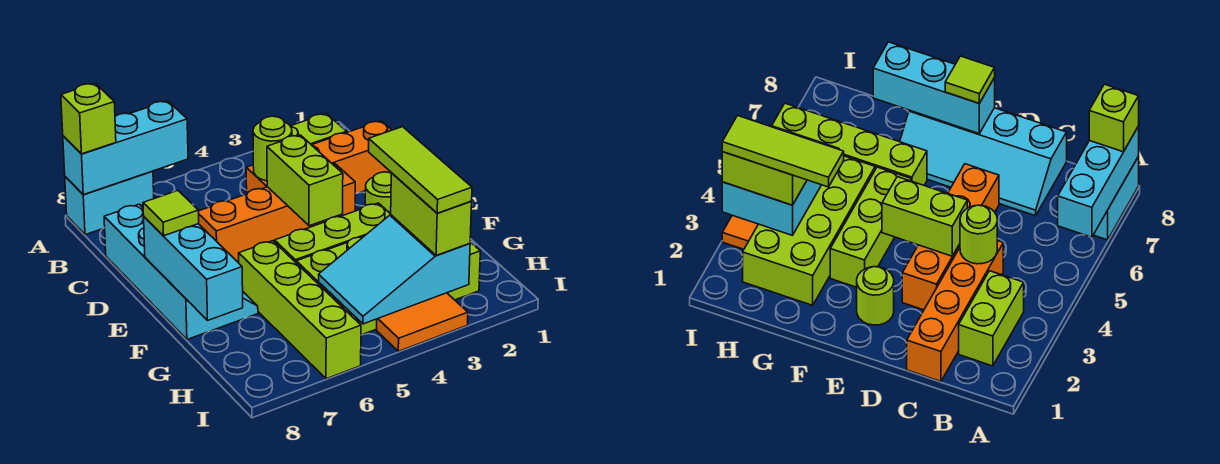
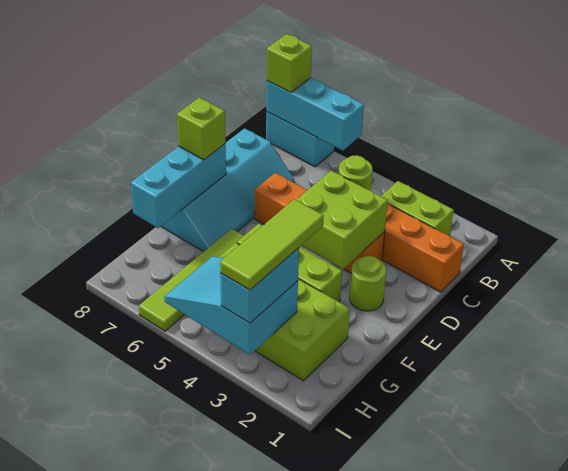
lime 1x2 brick [267,135,343,226] -> lime 2x2 brick [297,171,388,269]
lime 1x1 tile [143,191,199,236] -> lime 1x1 brick [177,98,225,160]
lime 1x4 brick [239,241,361,379] -> lime 1x4 tile [139,229,244,331]
lime 1x2 brick [391,173,472,256] -> cyan 1x2 brick [220,248,299,323]
orange 1x2 tile [377,293,468,351] -> none

